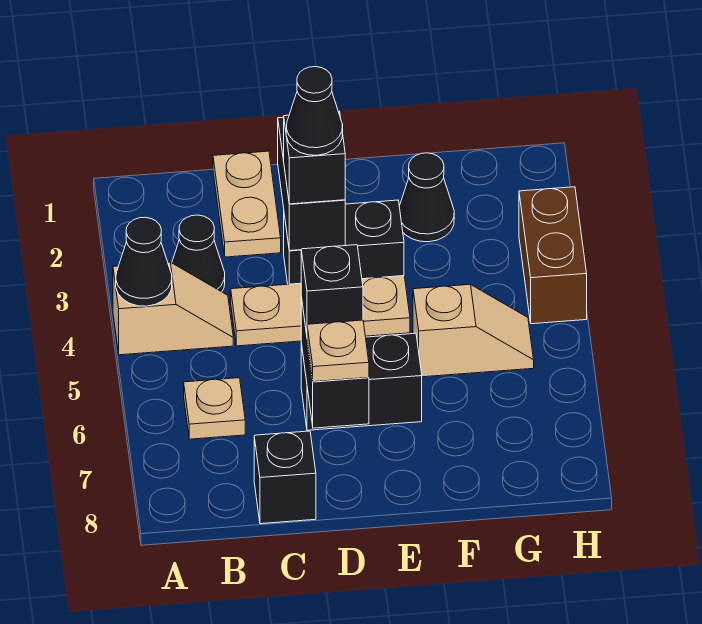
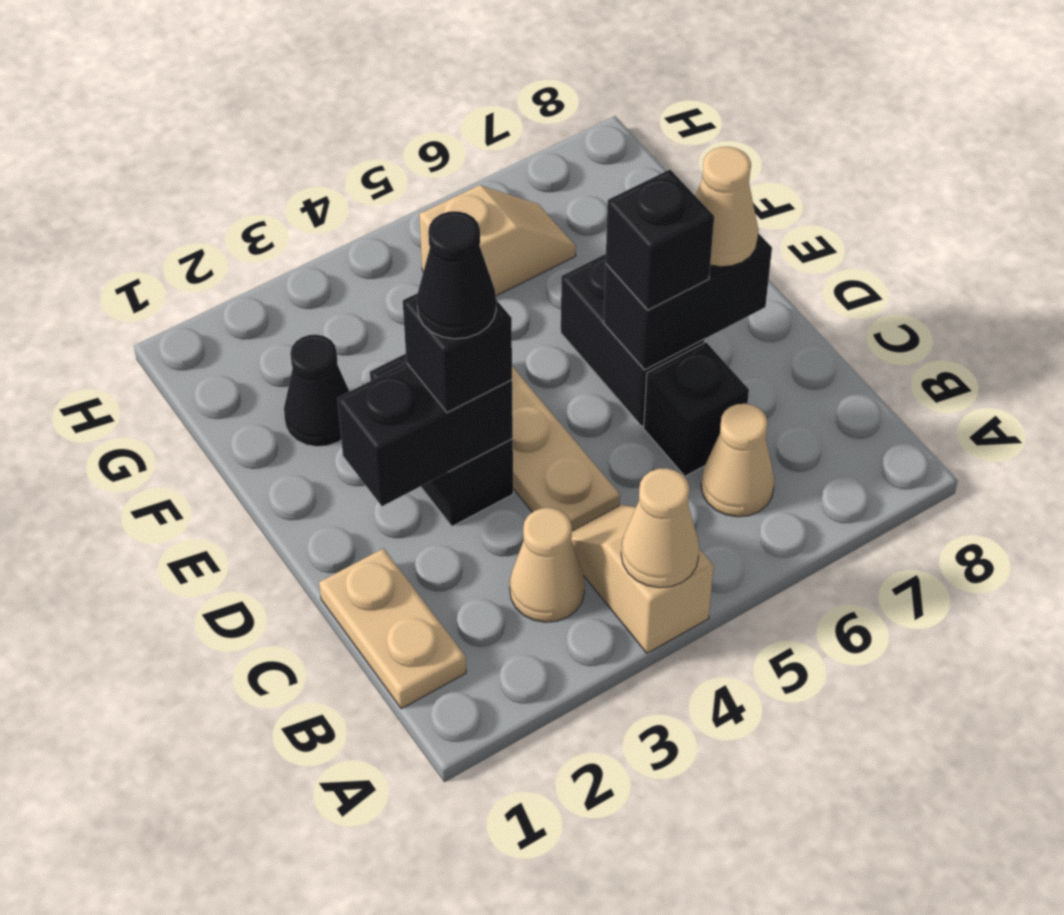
black 1x1 cone [116,217,172,306] -> tan 1x1 cone [621,468,699,588]
black 1x1 cone [172,215,225,292] -> tan 1x1 cone [510,508,585,622]
tan 1x1 plate [184,378,245,439] -> tan 1x1 cone [701,404,775,517]
tan 1x2 plate [213,151,281,257] -> tan 1x2 plate turned to [319,548,466,709]
black 1x1 brick [254,431,316,524] -> black 1x1 brick moved to [644,342,749,476]
tan 1x1 plate [307,320,369,382] -> tan 1x1 cone [696,147,758,267]
tan 1x2 slope [413,284,534,377] -> tan 1x2 slope turned to [419,185,576,296]
brown 1x2 brick [519,187,587,324] -> none

